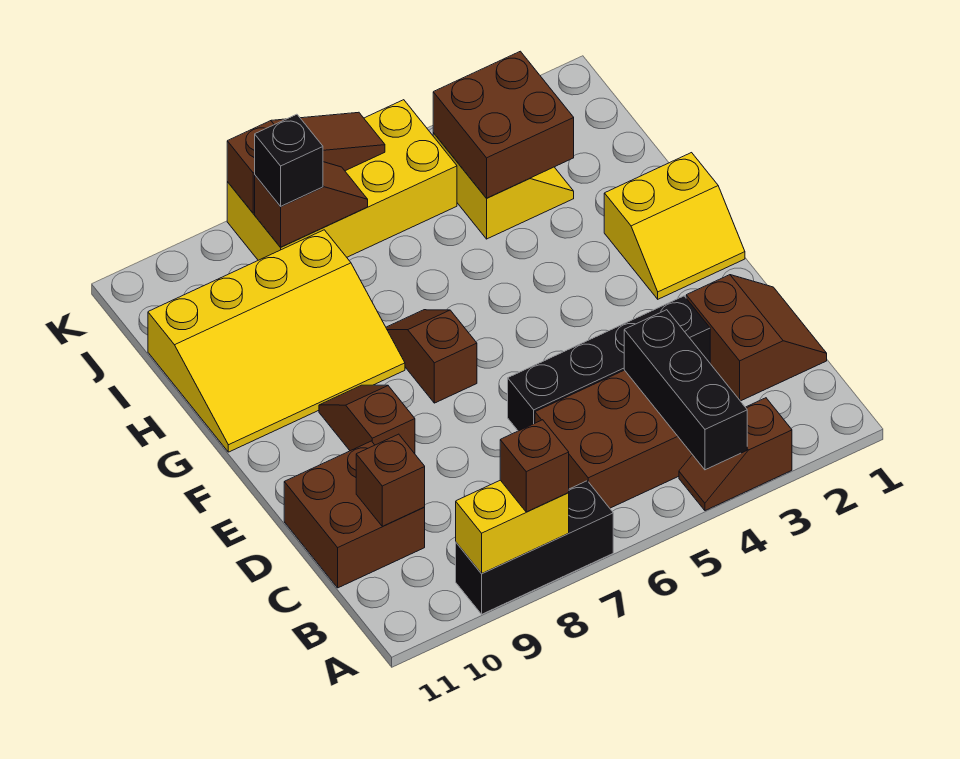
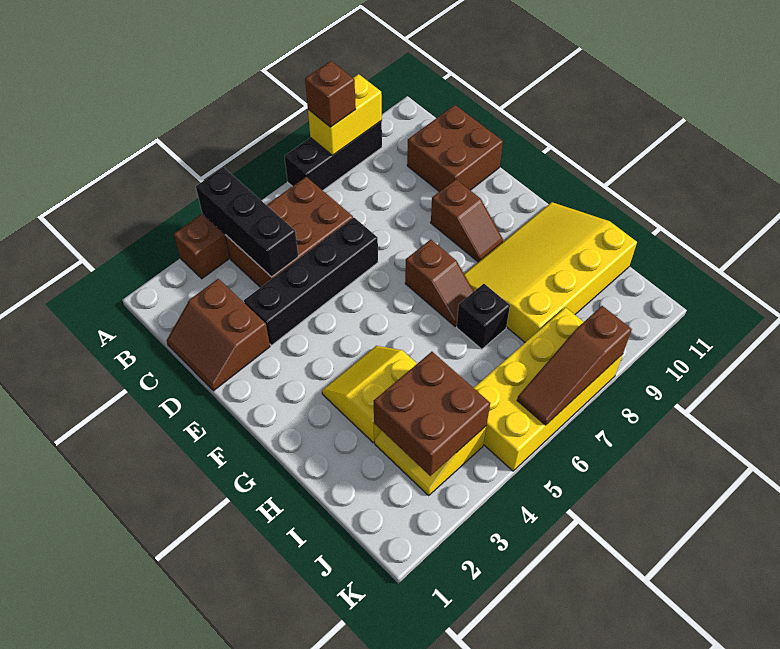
brown 1x1 brick [356,434,425,526] -> none
yellow 2x2 slope [604,153,745,299] -> yellow 2x2 slope moved to [322,346,417,443]
brown 1x2 slope [255,162,368,247] -> none
black 1x1 brick [255,114,323,206] -> black 1x1 brick moved to [457,284,510,349]

